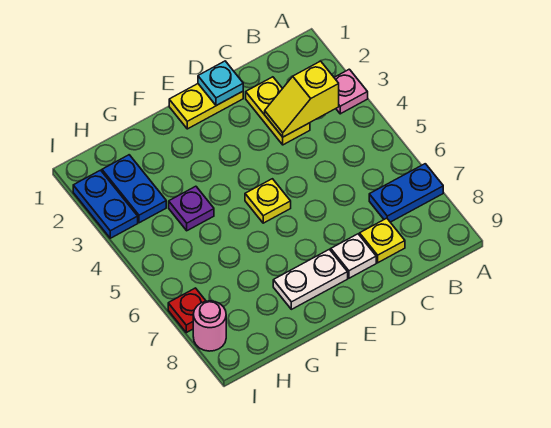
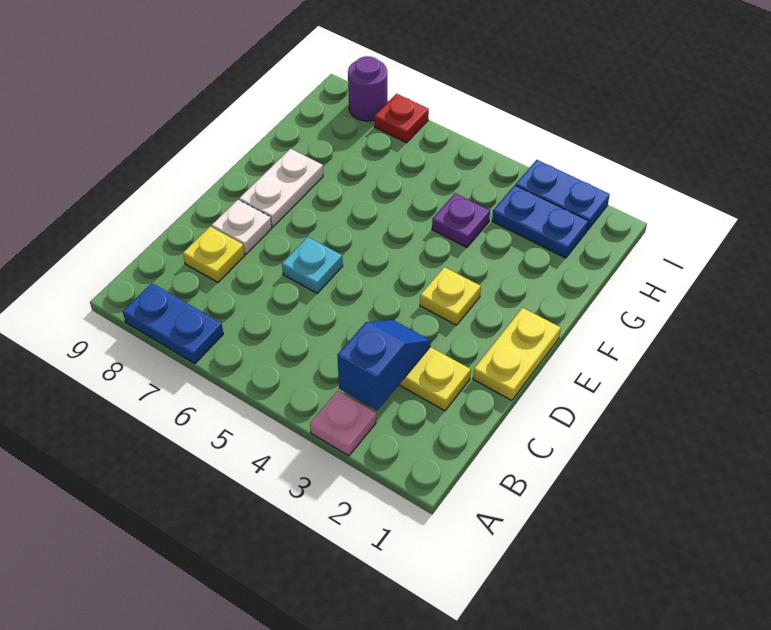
blue 1x2 plate [369,164,443,222] -> blue 1x2 plate turned to [123,283,223,364]
yellow 1x2 slope [265,61,339,137] -> blue 1x2 slope [337,320,431,410]
cyan 1x1 plate [198,61,243,106] -> cyan 1x1 plate moved to [282,237,343,293]
yellow 1x1 plate [245,179,291,223] -> yellow 1x1 plate moved to [420,267,481,325]
pink 1x1 round brick [193,301,226,351] -> purple 1x1 round brick [348,56,387,121]

